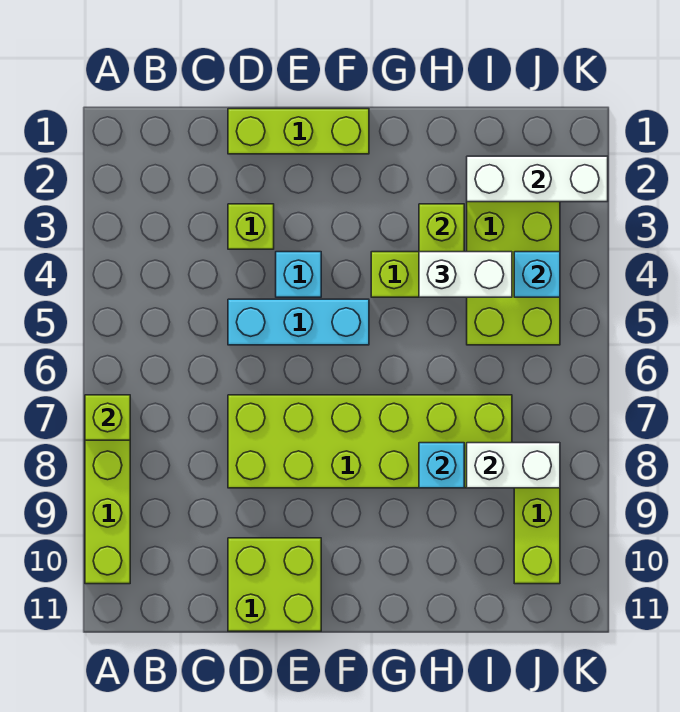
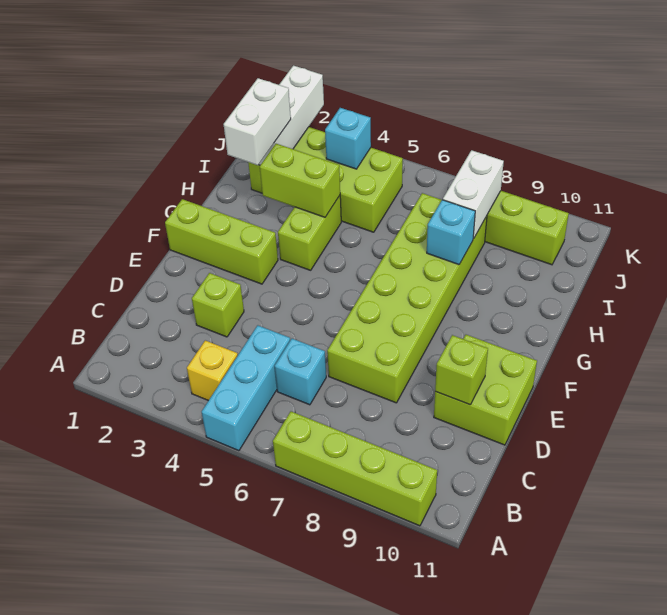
lime 1x1 brick [85,395,130,440] -> lime 1x1 brick moved to [435,335,488,405]
none -> yellow 1x1 brick [187,340,238,401]
lime 1x3 brick [228,109,369,154] -> lime 1x3 brick turned to [165,199,278,284]
cyan 1x3 brick [228,299,369,345] -> cyan 1x3 brick moved to [202,325,290,451]
cyan 1x1 brick [276,252,321,297] -> cyan 1x1 brick moved to [275,339,326,405]
white 1x2 brick [419,252,512,297] -> white 1x2 brick moved to [224,78,291,165]

